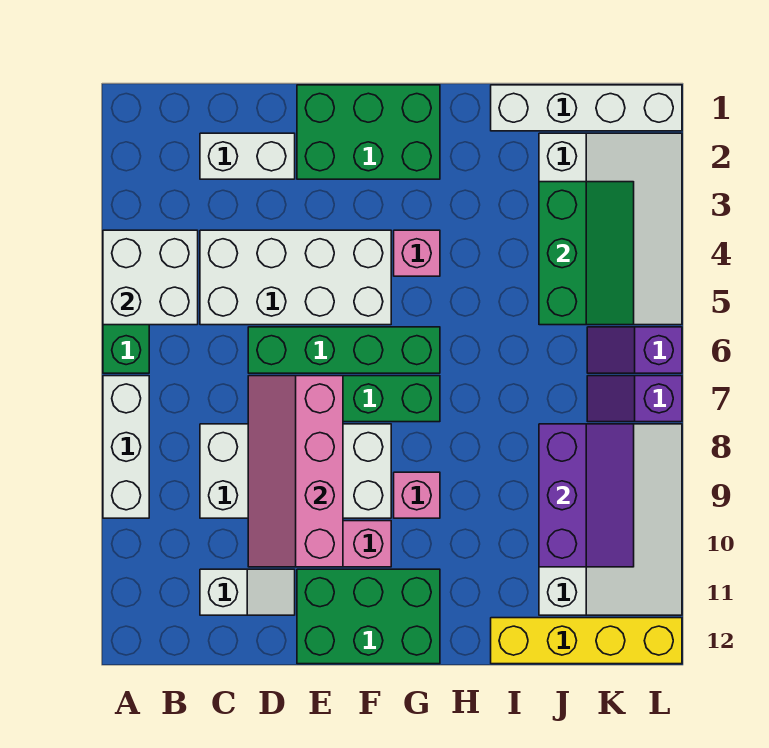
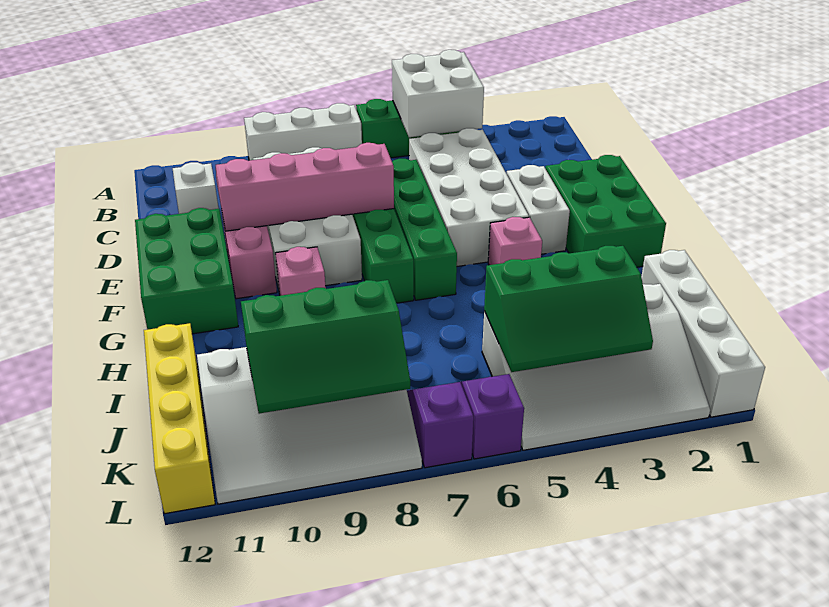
white 1x2 brick [200,133,295,179] -> white 1x2 brick moved to [507,165,570,254]
purple 2x3 slope [539,424,634,567] -> green 2x3 slope [241,280,410,414]

